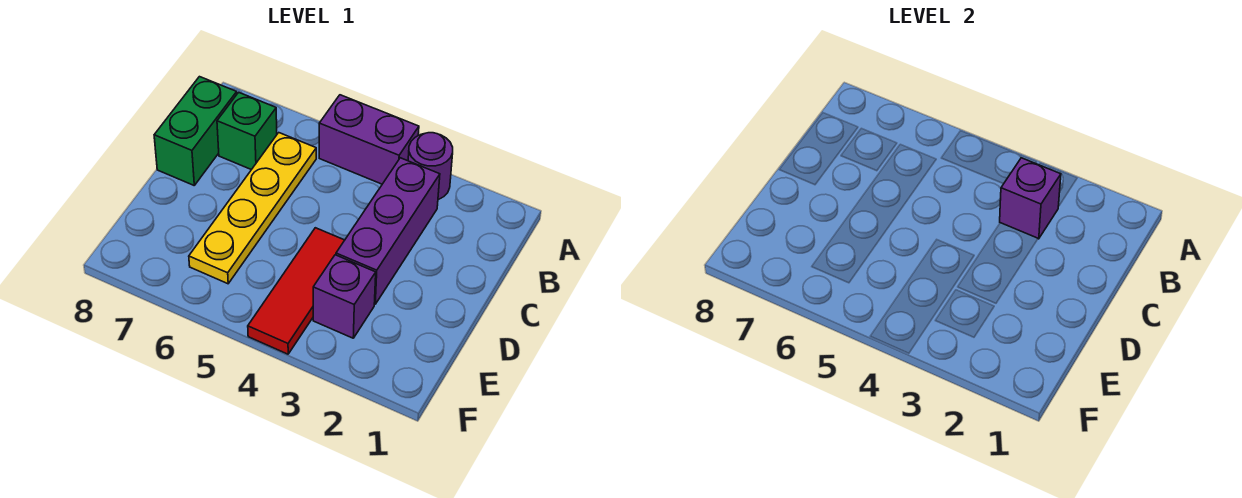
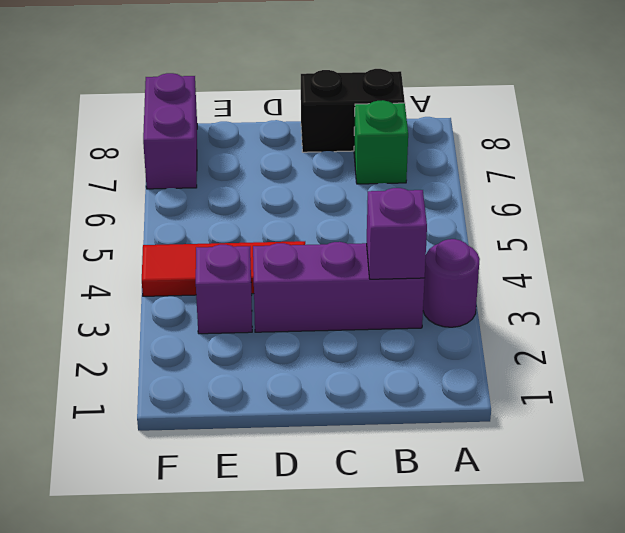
purple 1x2 brick [319,95,419,184] -> purple 1x2 brick moved to [143,73,197,189]
yellow 1x4 plate [189,133,316,284] -> none
green 1x2 brick [154,77,237,185] -> black 1x2 brick [301,69,405,152]

